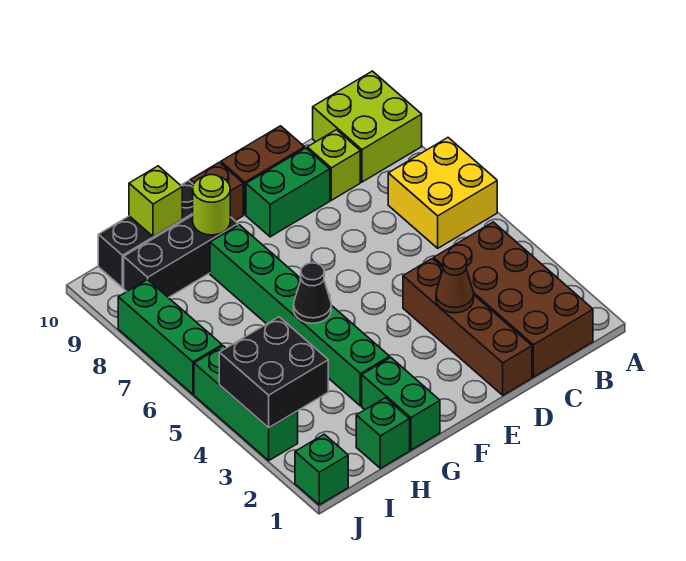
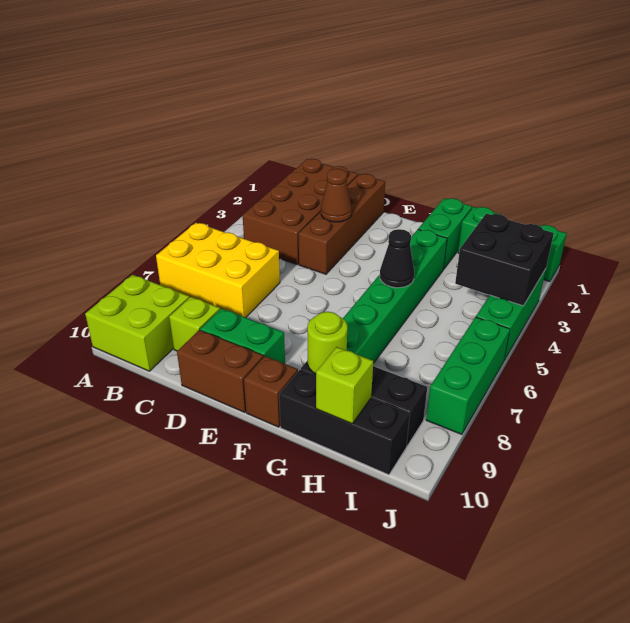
yellow 2x2 brick [388,138,497,248] -> yellow 2x3 brick [156,223,280,318]

